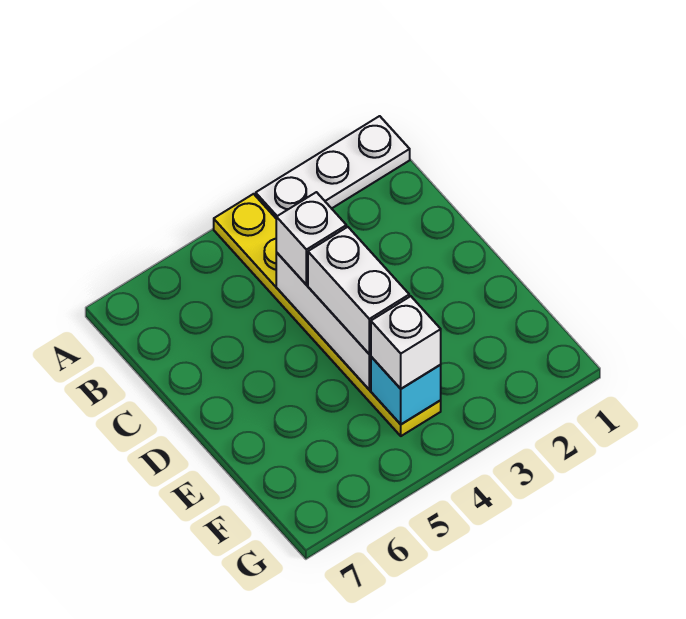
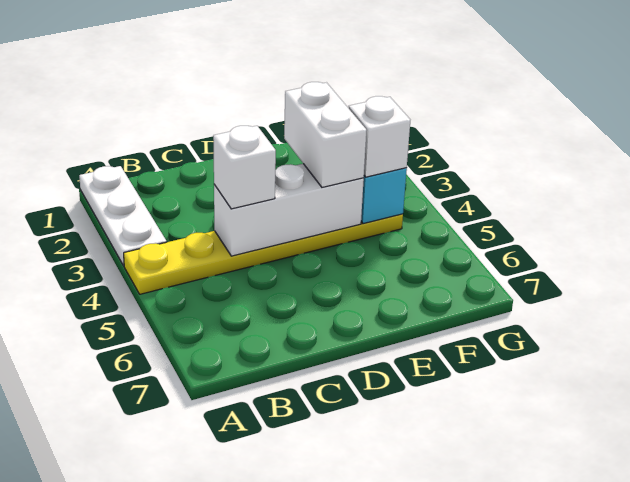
white 1x2 brick [308,227,409,354] -> white 1x2 brick turned to [284,82,367,187]

